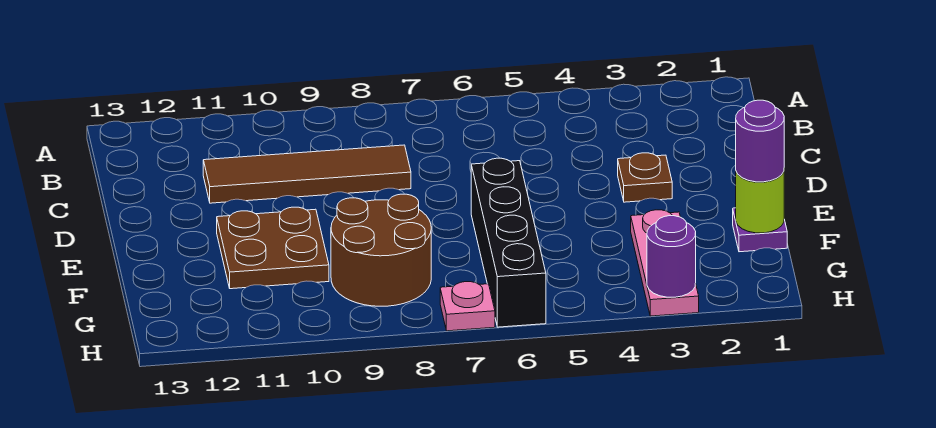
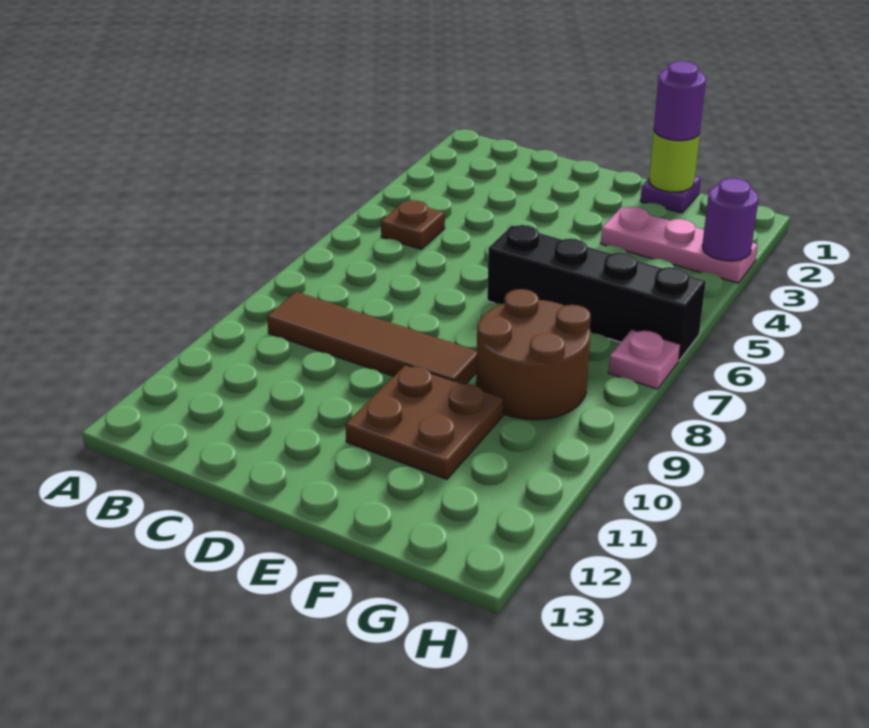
brown 1x4 tile [203,145,411,203] -> brown 1x4 tile turned to [267,292,477,384]
brown 1x1 plate [618,153,672,202] -> brown 1x1 plate moved to [381,200,445,249]

